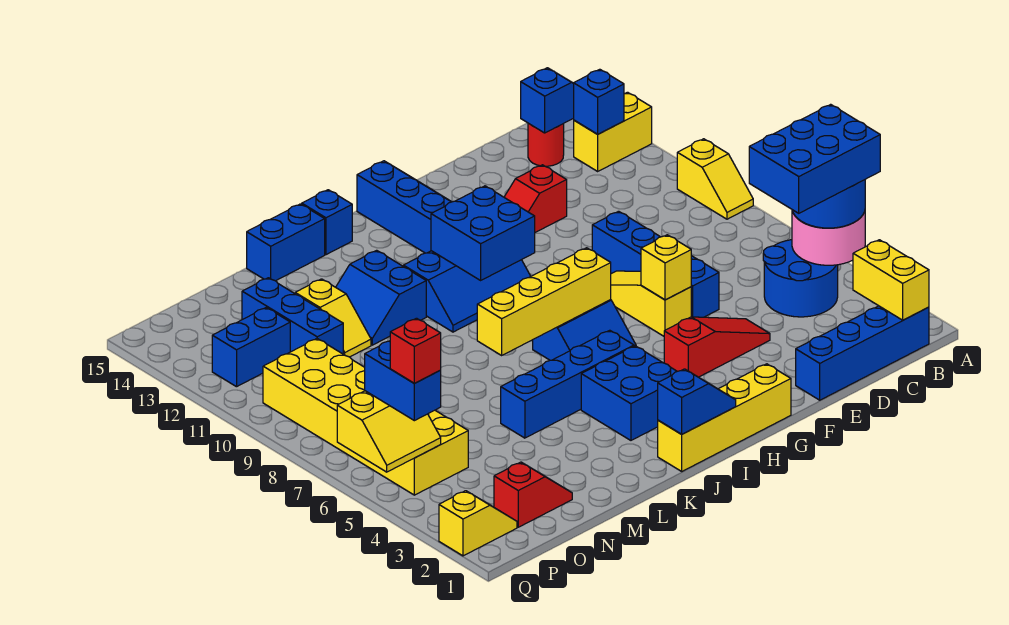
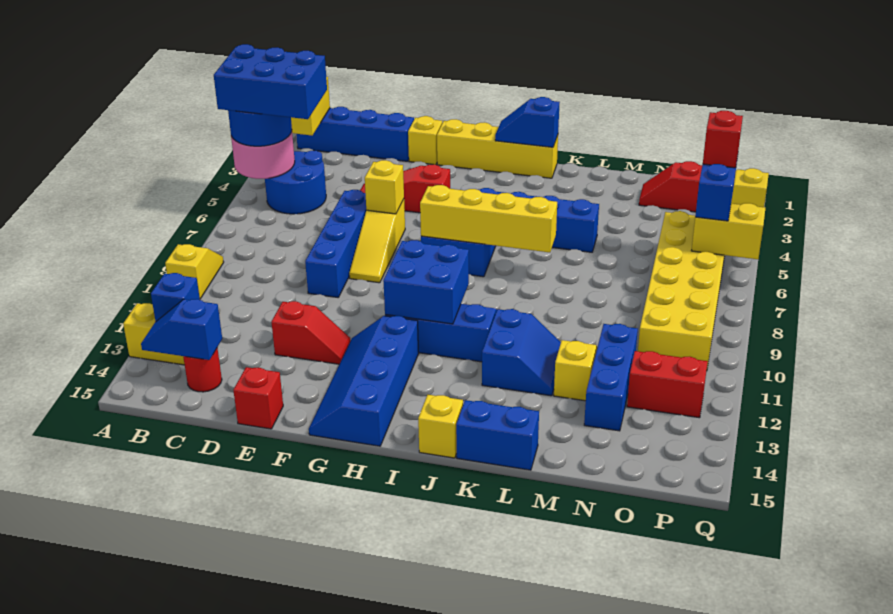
none -> red 1x1 brick [233,367,283,429]
none -> yellow 1x1 brick [408,116,442,165]
blue 2x2 brick [581,346,677,440] -> none
blue 1x1 brick [302,190,352,255] -> yellow 1x1 brick [418,395,463,458]
blue 1x2 brick [212,308,290,387] -> red 1x2 brick [627,351,708,418]

